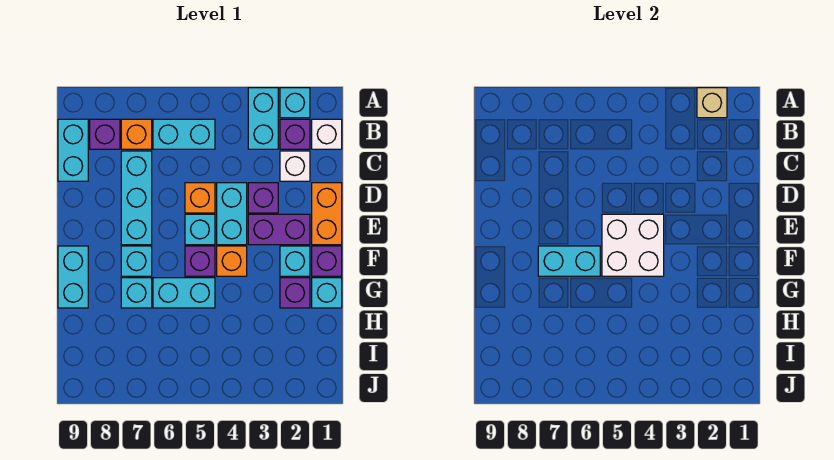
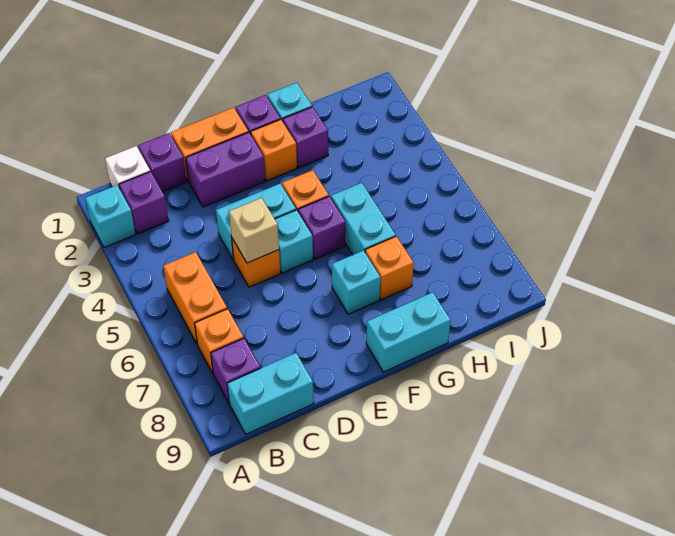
tan 1x1 brick [697,88,727,118] -> tan 1x1 brick moved to [229,198,279,263]
cyan 1x2 brick [248,88,278,149] -> none
cyan 1x2 brick [153,119,215,149] -> orange 1x2 brick [163,252,227,345]
white 1x1 brick [280,151,310,181] -> none
cyan 1x3 brick [121,151,152,245] -> none
purple 1x1 brick [248,183,278,213] -> purple 1x1 brick moved to [138,133,187,192]
purple 1x2 brick [248,214,310,245] -> purple 1x2 brick turned to [186,132,265,207]
white 2x2 brick [602,214,664,276] -> none
cyan 1x1 brick [280,246,310,276] -> orange 1x1 brick [251,119,297,181]
cyan 1x2 brick [538,246,600,276] -> none
cyan 1x1 brick [121,278,152,308] -> orange 1x1 brick [365,236,414,300]

